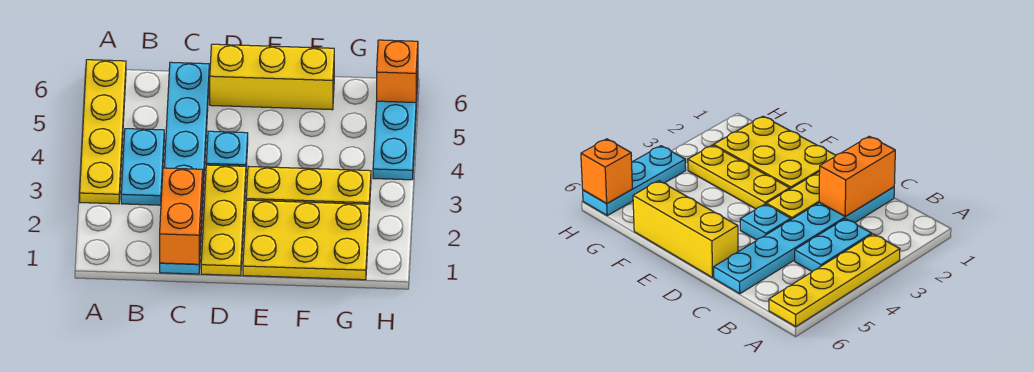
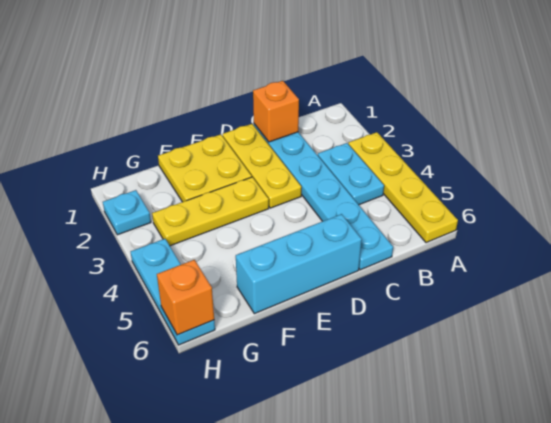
orange 1x2 brick [160,168,203,264] -> orange 1x1 brick [253,81,299,142]
cyan 1x1 plate [206,131,248,166] -> cyan 1x1 plate moved to [103,190,151,235]
yellow 1x3 brick [210,44,334,110] -> cyan 1x3 brick [236,214,362,314]
yellow 2x3 plate [243,200,369,280] -> yellow 2x2 plate [158,134,252,202]

